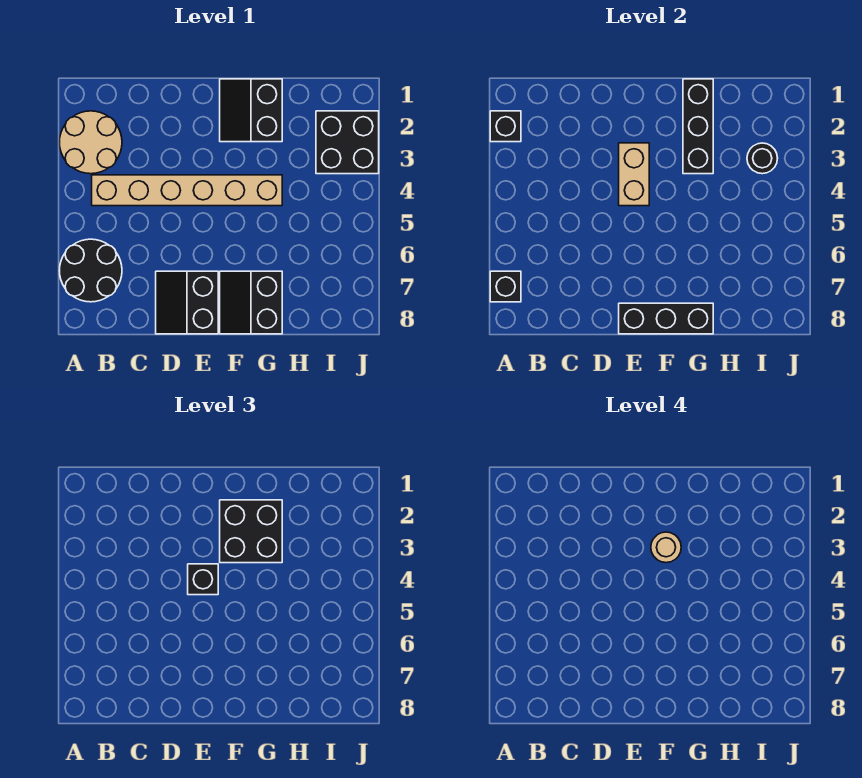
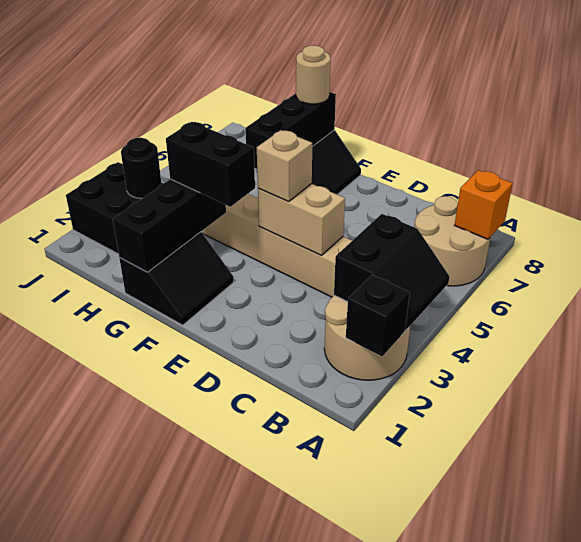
black 2x2 round brick [59,239,122,302] -> tan 2x2 round brick [414,196,491,286]
black 1x1 brick [490,271,521,302] -> orange 1x1 brick [455,170,513,239]
black 2x2 slope [156,271,218,334] -> black 2x2 slope moved to [334,214,450,330]
tan 1x2 brick [619,143,649,206] -> tan 1x2 brick turned to [258,184,345,255]
black 1x1 brick [188,564,218,595] -> tan 1x1 brick [257,130,312,202]
black 1x3 brick [619,303,713,334] -> black 1x3 brick turned to [245,92,336,169]
black 2x2 brick [220,500,282,563] -> black 1x2 brick [166,122,255,207]
tan 1x1 round brick [651,532,681,563] -> tan 1x1 round brick moved to [296,45,331,104]

